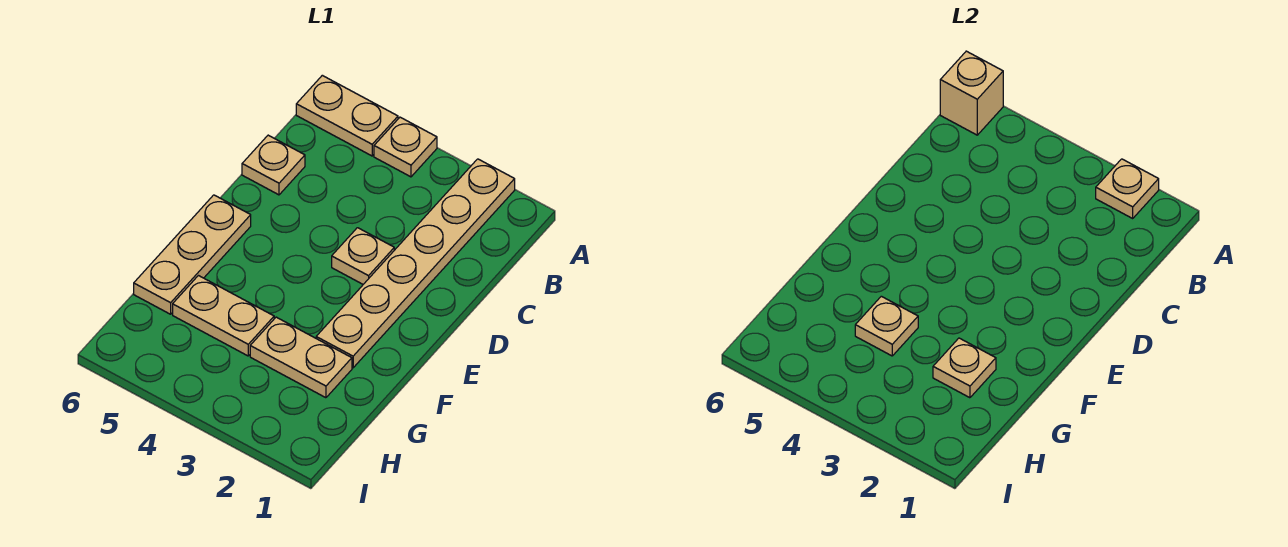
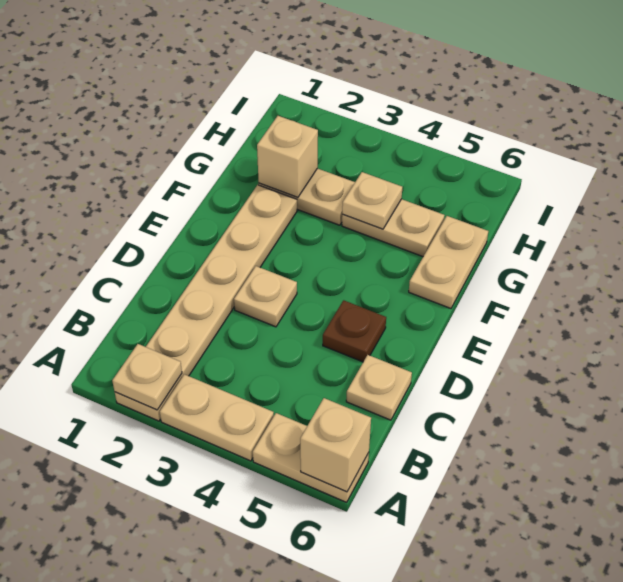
tan 1x1 plate [374,117,437,177] -> tan 1x2 plate [160,374,274,461]
none -> brown 1x1 plate [323,300,386,362]
tan 1x3 plate [134,195,251,314] -> tan 1x2 plate [409,216,488,308]
tan 1x1 plate [933,338,996,398] -> tan 1x1 brick [257,116,318,198]

